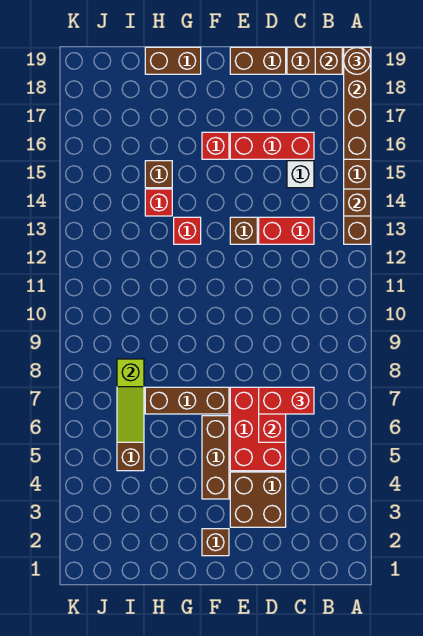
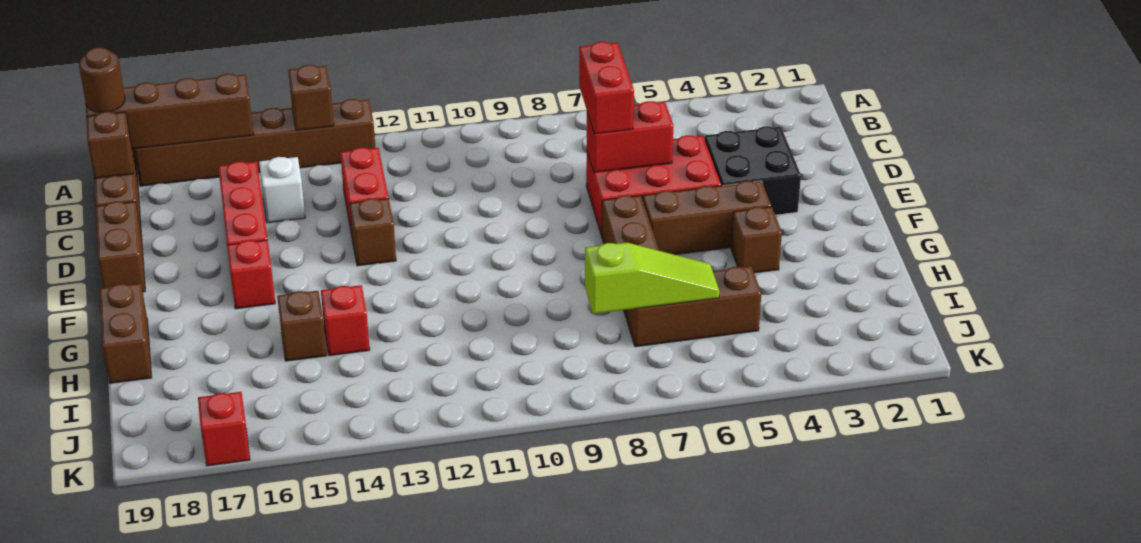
brown 2x2 brick [230,472,286,527] -> black 2x2 brick [705,126,801,215]
brown 1x1 brick [202,529,229,556] -> brown 1x1 brick moved to [731,207,782,273]
red 1x1 brick [174,217,201,244] -> red 1x1 brick moved to [198,392,250,466]

